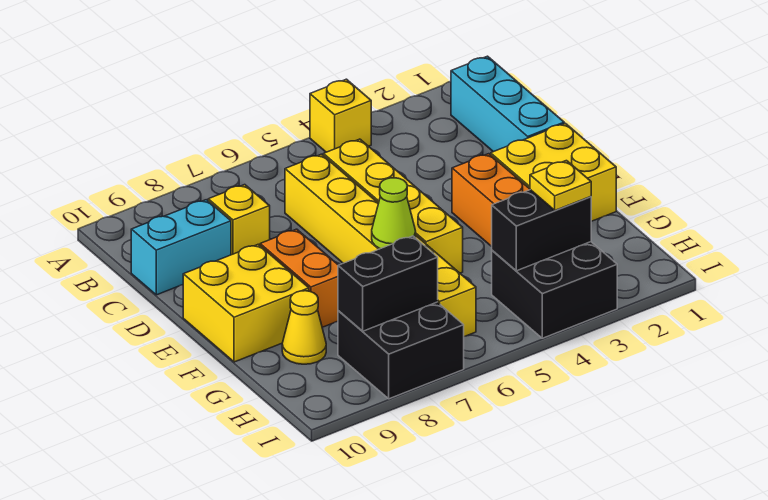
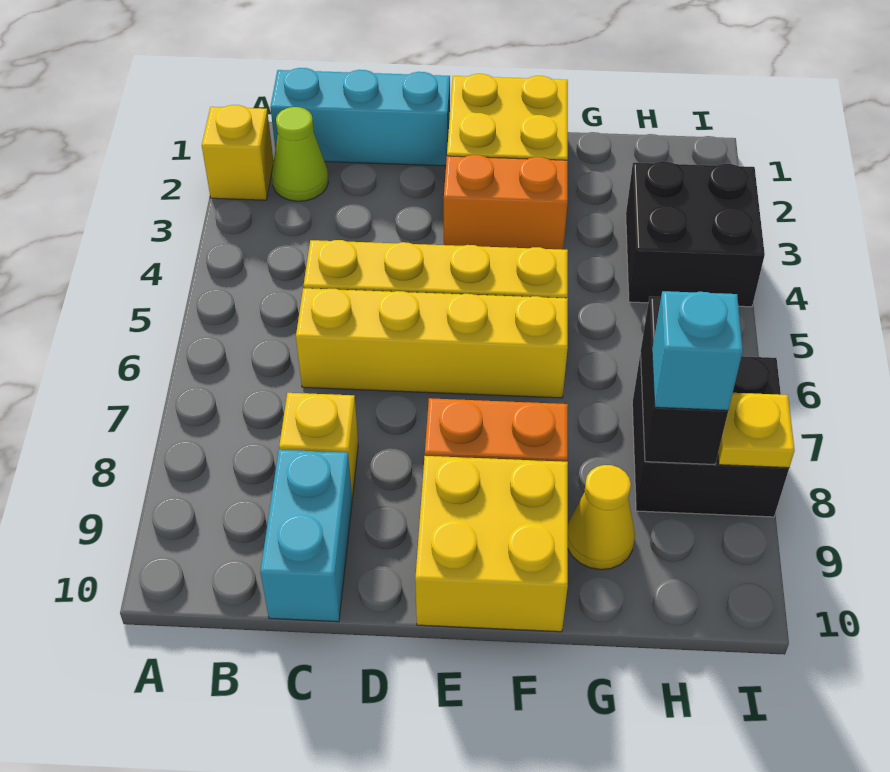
yellow 1x1 brick [310,79,371,152] -> yellow 1x1 brick moved to [202,105,274,200]
yellow 1x6 brick [285,154,476,336] -> yellow 1x4 brick [296,288,568,398]
lime 1x1 cone [372,178,416,249] -> lime 1x1 cone moved to [272,107,328,201]
black 1x2 brick [492,190,591,271] -> none
yellow 1x1 plate [530,161,591,210] -> yellow 1x1 plate moved to [718,393,795,468]
none -> cyan 1x1 brick [652,291,743,410]

